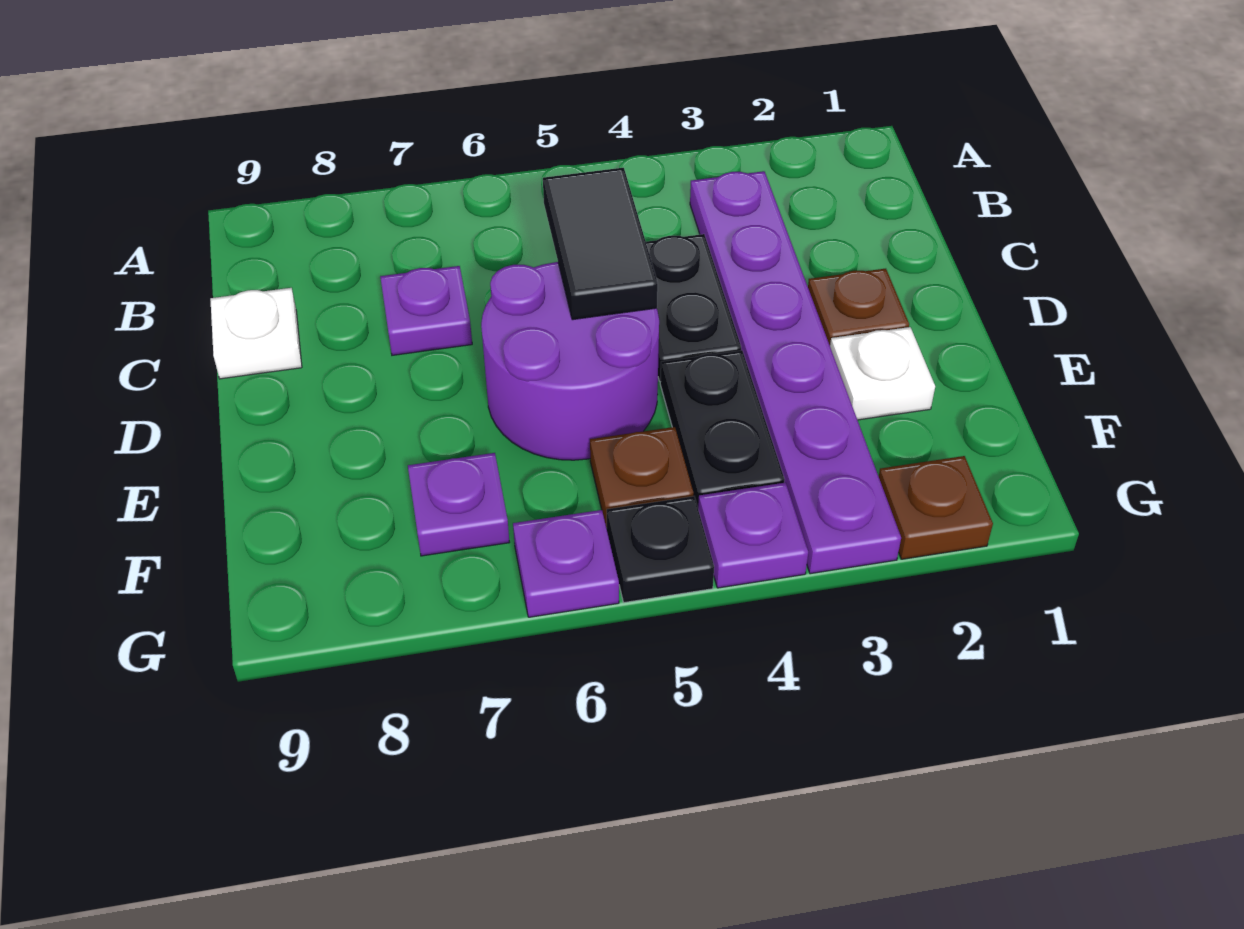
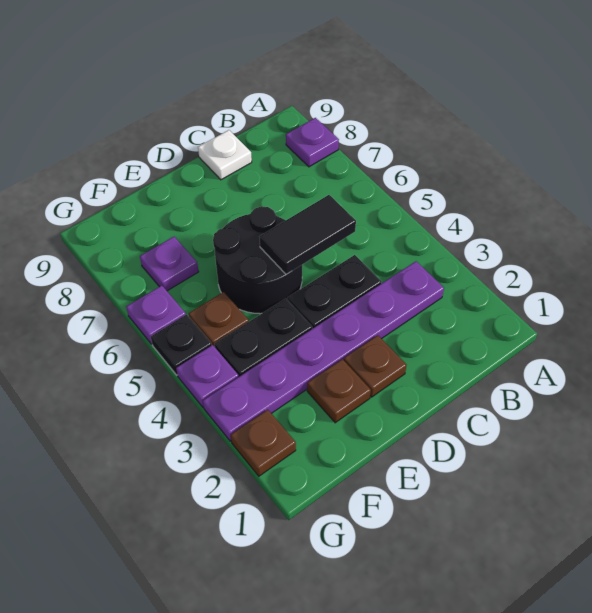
purple 1x1 plate [380,266,472,355] -> purple 1x1 plate moved to [286,118,339,167]
purple 2x2 round brick [481,262,659,460] -> black 2x2 round brick [213,206,302,314]
white 1x1 plate [830,327,935,420] -> brown 1x1 plate [307,359,371,423]

